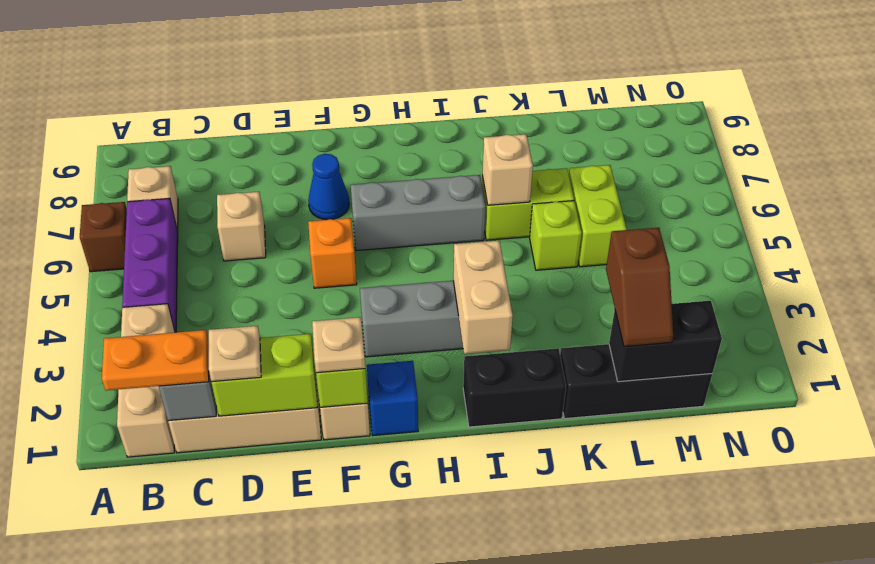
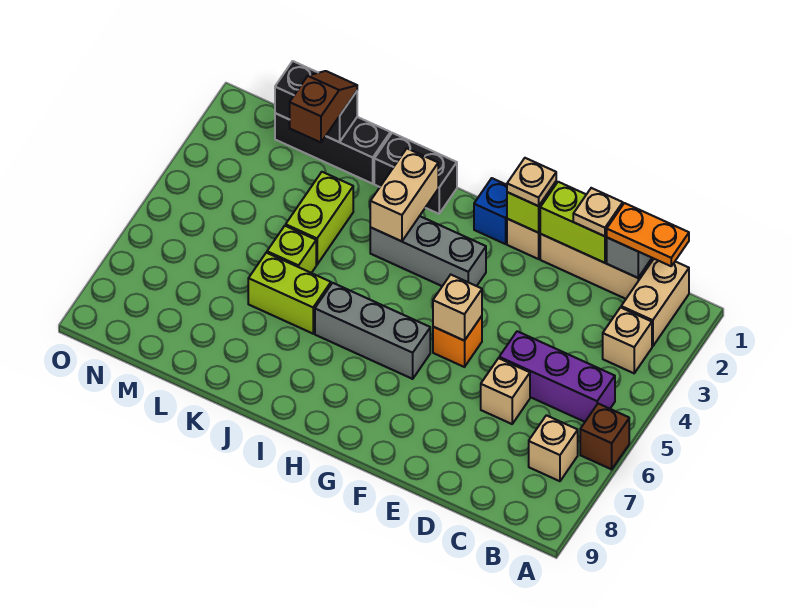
purple 1x3 brick [122,198,178,332] -> purple 1x3 brick turned to [499,331,615,422]
blue 1x1 cone [308,154,349,220] -> none
tan 1x1 brick [482,134,533,205] -> tan 1x1 brick moved to [433,275,482,341]
lime 1x2 brick [569,165,627,267] -> lime 1x2 brick moved to [286,172,353,265]

